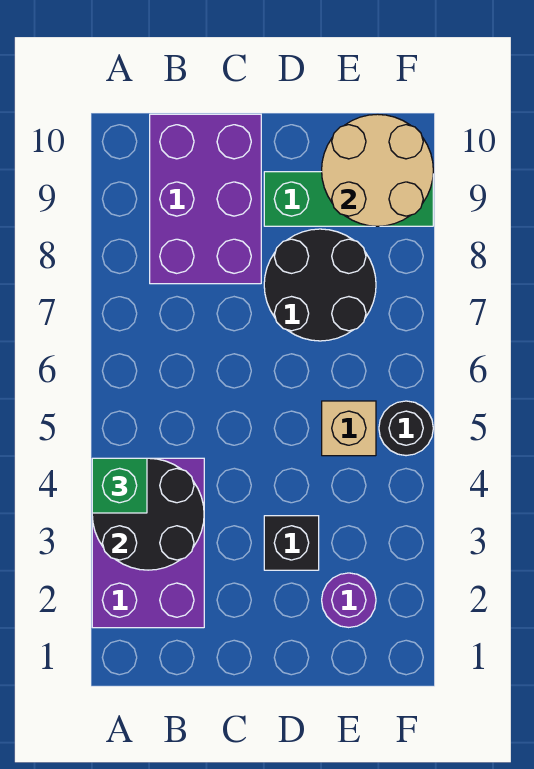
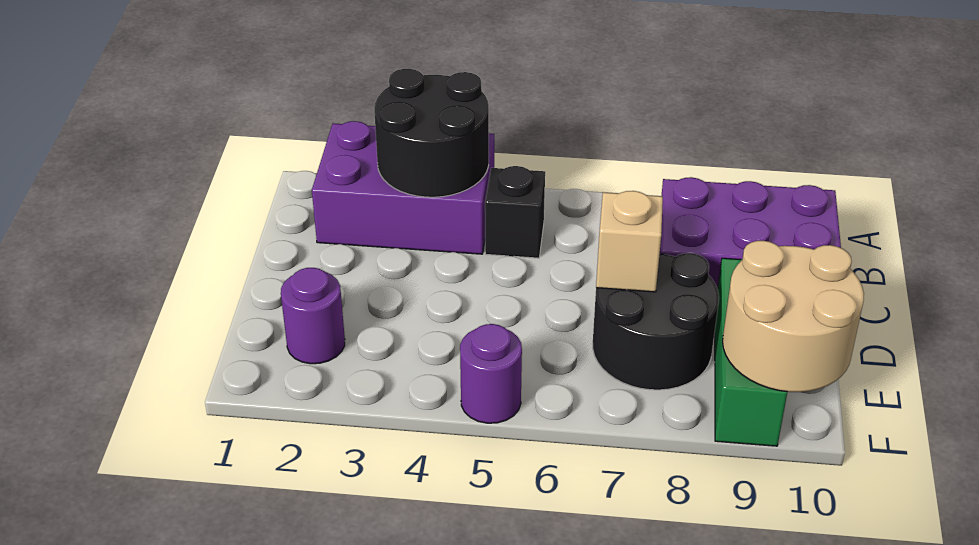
green 1x1 brick [92,458,147,513] -> none
black 1x1 brick [264,516,319,570] -> black 1x1 brick moved to [485,166,545,258]
tan 1x1 brick [322,401,376,456] -> tan 1x1 brick moved to [596,191,663,292]
black 1x1 round brick [379,401,433,456] -> purple 1x1 round brick [460,324,522,423]

